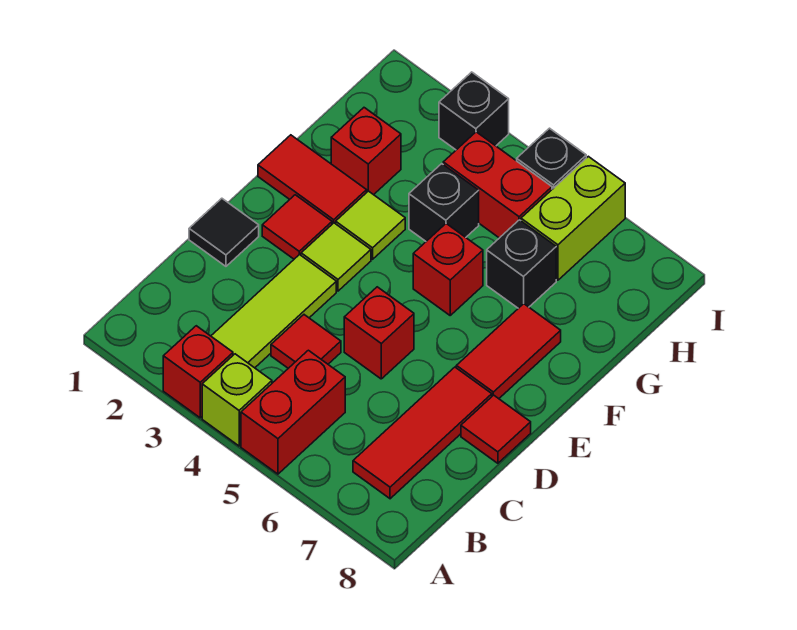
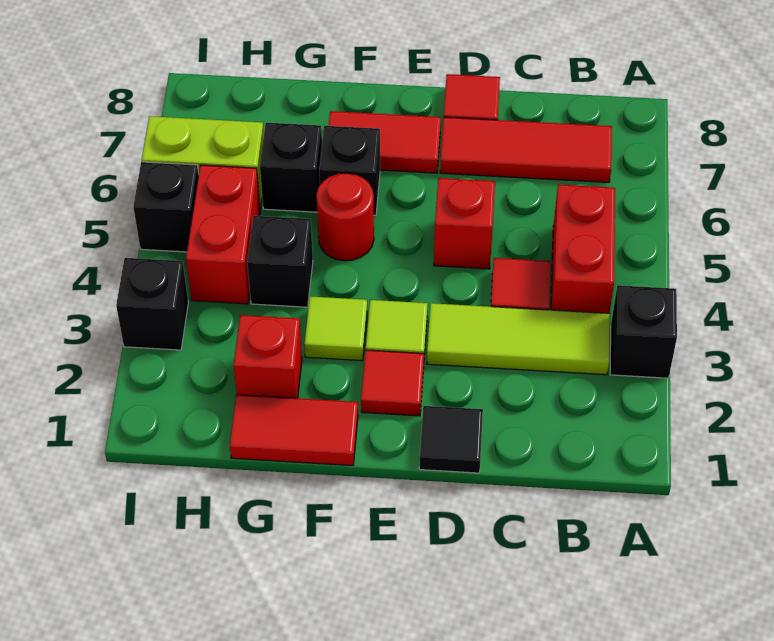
red 1x1 brick [163,326,233,418] -> black 1x1 brick [610,285,677,378]
lime 1x1 brick [202,354,272,446] -> none
red 1x2 brick [241,350,345,474] -> red 1x2 brick turned to [551,185,615,313]
red 1x2 tile [258,135,367,224] -> red 1x2 tile turned to [230,395,358,466]
red 1x1 brick [413,224,483,315] -> red 1x1 round brick [316,173,374,261]
none -> black 1x1 brick [319,126,380,215]

